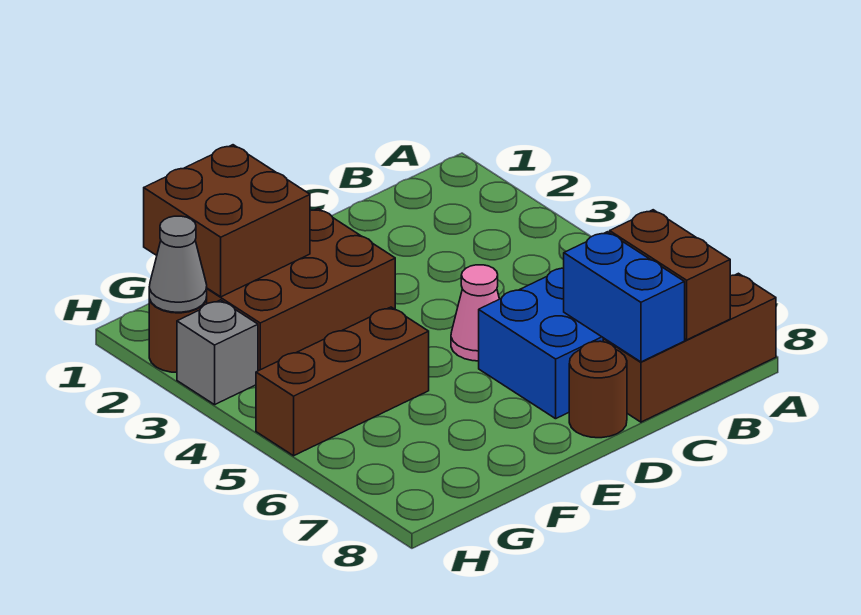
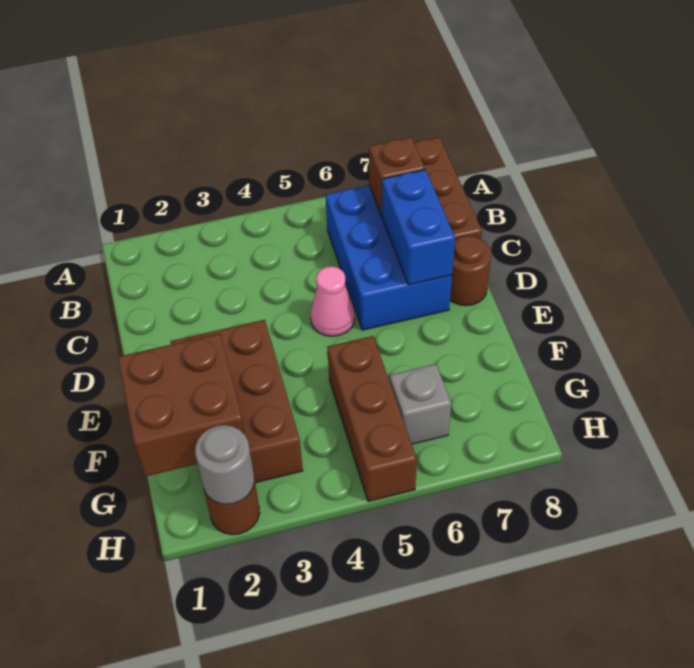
brown 1x2 brick [610,210,730,340] -> brown 1x1 brick [369,137,425,216]
blue 1x2 brick [564,232,685,362] -> blue 1x2 brick turned to [382,170,455,285]
grey 1x1 cone [149,216,207,312] -> grey 1x1 round brick [195,425,254,504]
grey 1x1 brick [177,300,258,405] -> grey 1x1 brick moved to [390,364,451,444]

